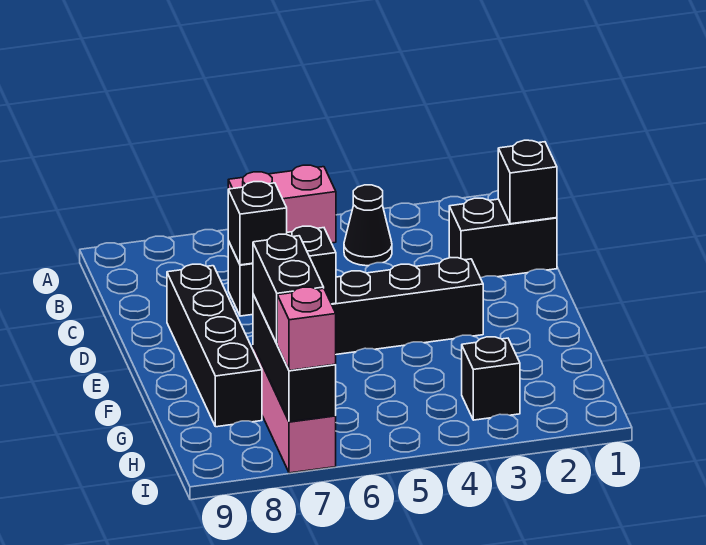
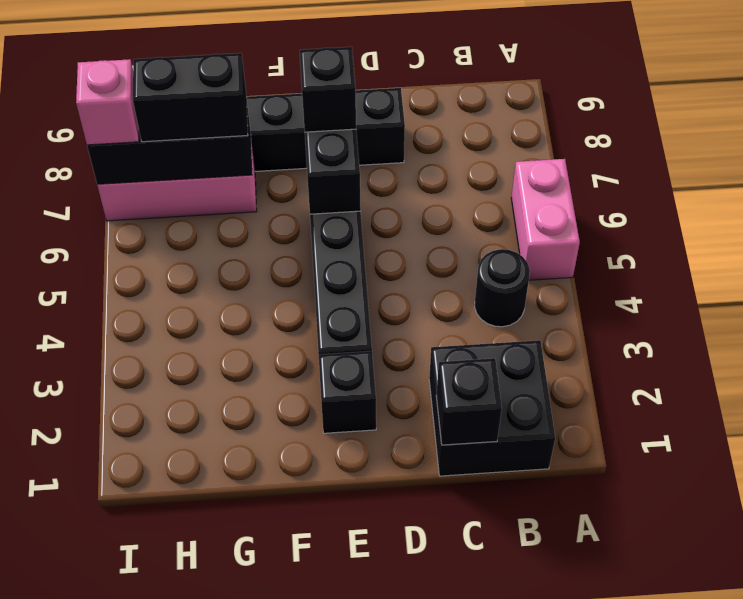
black 1x1 cone [344,185,392,266] -> black 1x1 round brick [475,249,530,327]
black 1x2 brick [449,198,557,278] -> black 2x2 brick [429,340,555,476]
black 1x1 brick [462,337,520,420] -> black 1x1 brick moved to [319,351,376,433]

